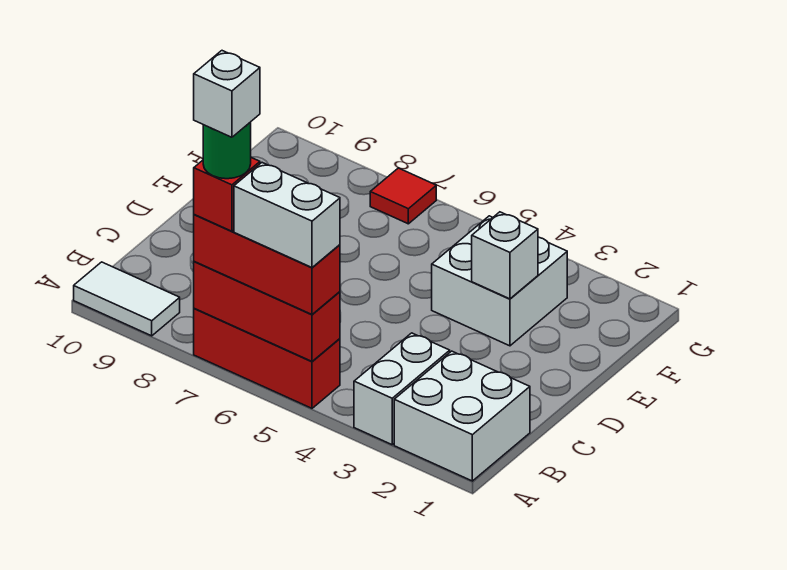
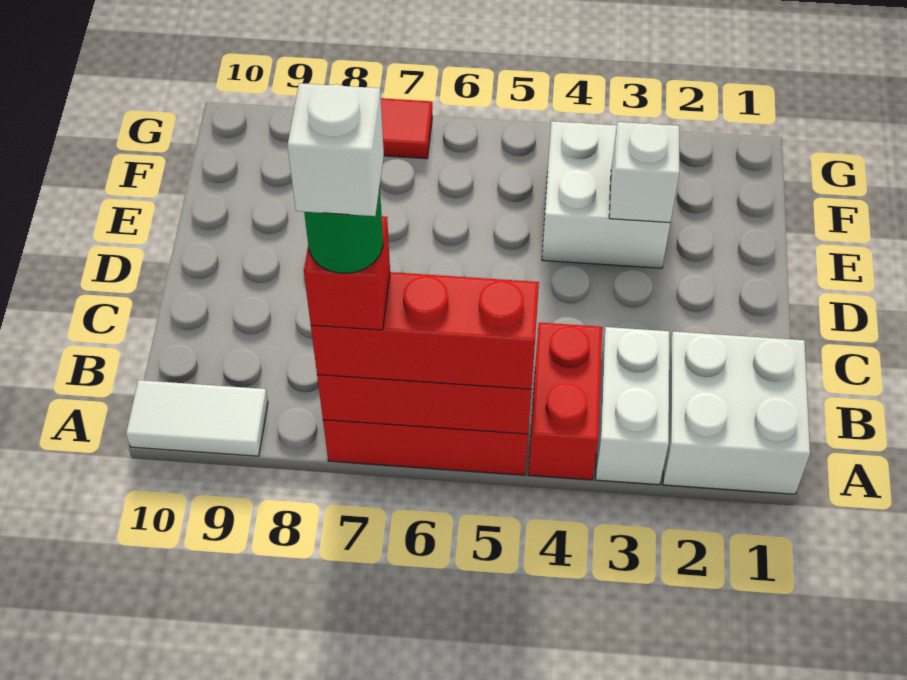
none -> red 1x2 brick [528,323,602,480]
white 1x2 brick [234,163,340,267] -> none

